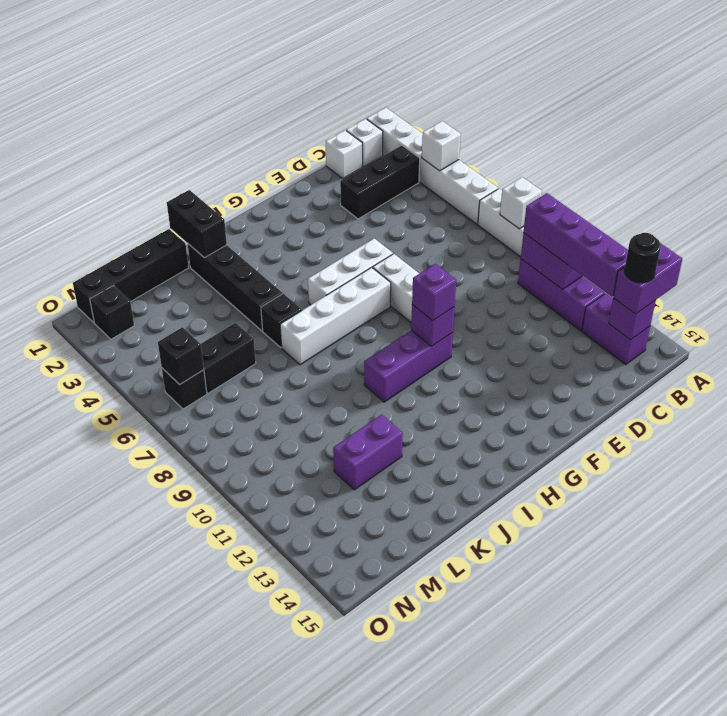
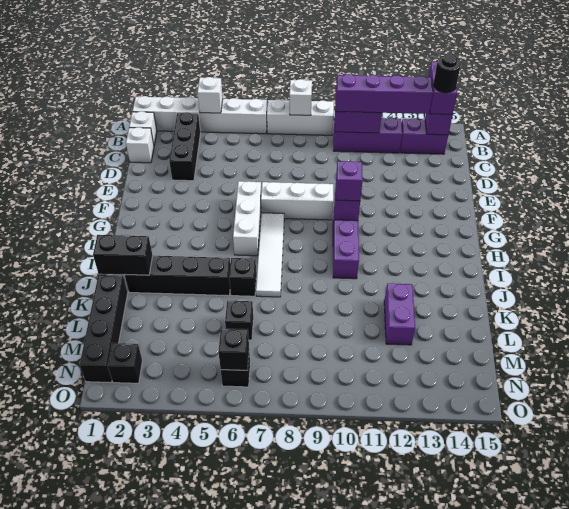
white 1x4 brick [280,267,391,365] -> white 1x4 tile [256,213,284,297]
black 1x2 brick [201,323,256,393] -> black 1x1 brick [225,301,253,340]

